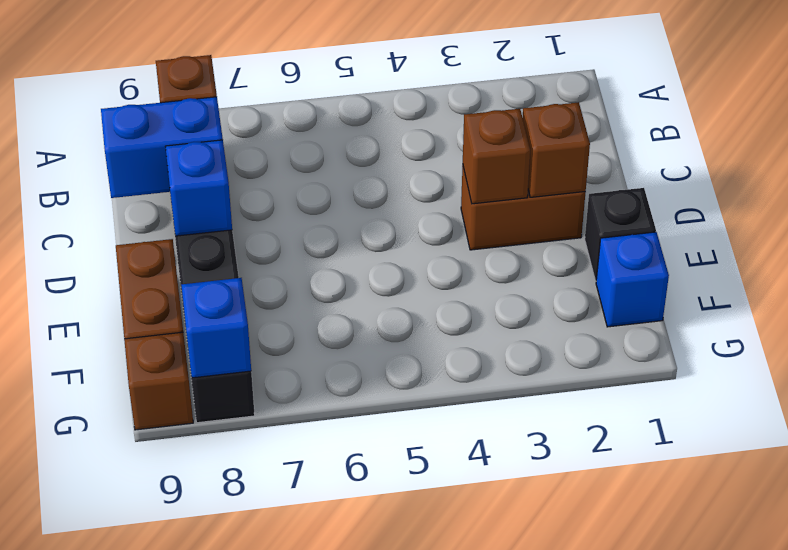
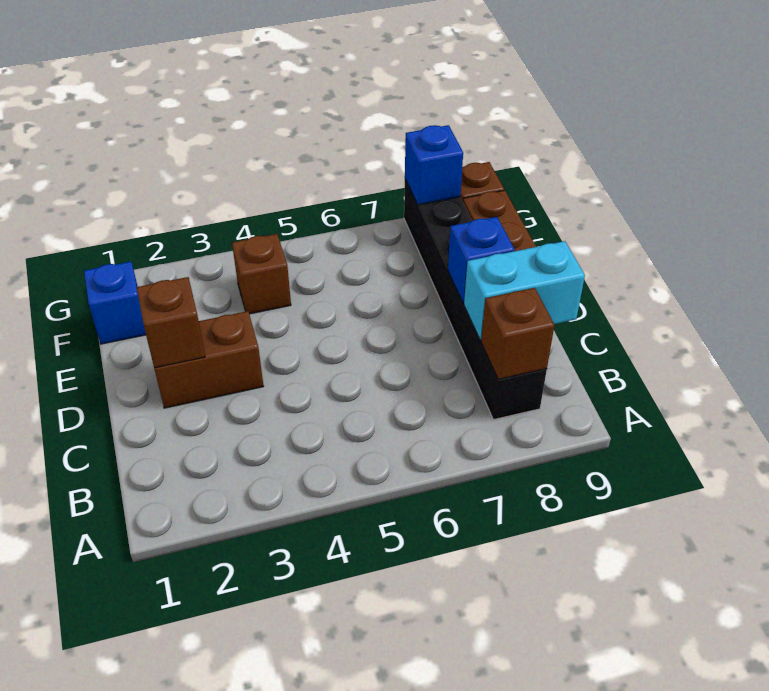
blue 1x2 brick [101,97,223,198] -> cyan 1x2 brick [464,241,585,340]
brown 1x1 brick [463,109,530,204] -> brown 1x1 brick moved to [232,234,291,314]
black 1x1 brick [585,188,656,281] -> none

